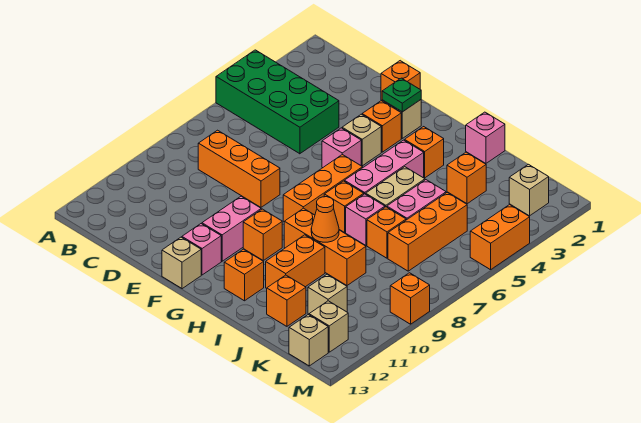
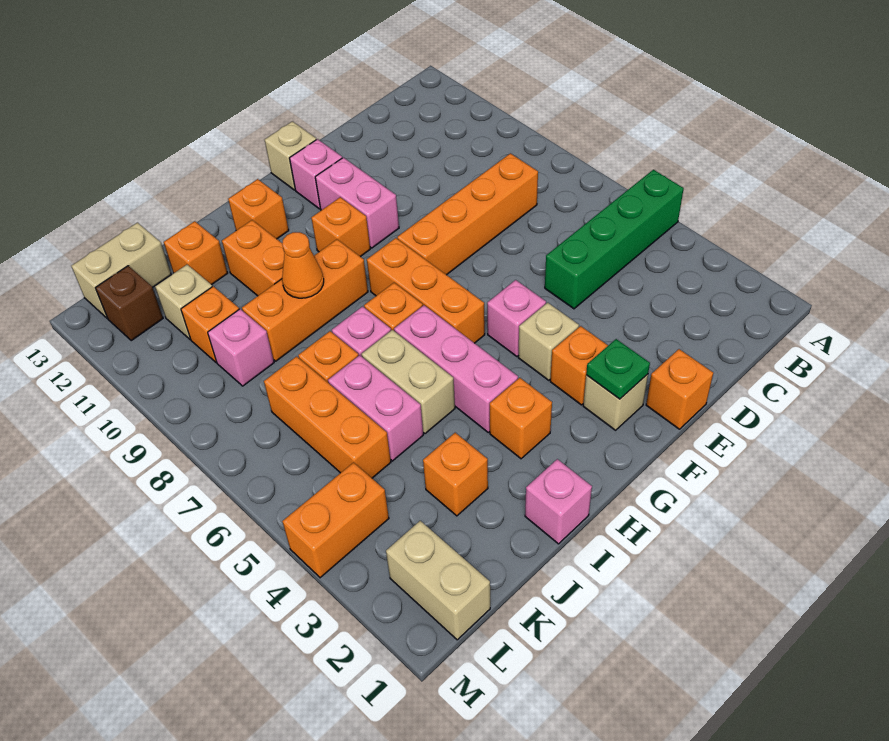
green 2x4 brick [216,50,339,154] -> green 1x4 brick [545,170,684,309]
orange 1x3 brick [198,130,280,207] -> orange 1x4 brick [397,153,538,275]
none -> pink 1x1 brick [208,309,274,386]
tan 1x1 brick [509,164,549,216] -> tan 1x2 brick [386,521,490,640]
tan 1x1 brick [309,301,348,352] -> brown 1x1 brick [96,266,163,341]
tan 1x1 brick [289,315,328,366] -> tan 1x2 brick [71,223,171,318]
orange 1x2 brick [470,205,530,270] -> orange 1x2 brick turned to [282,463,389,578]
orange 1x1 brick [390,273,430,324] -> orange 1x1 brick moved to [181,286,239,362]

